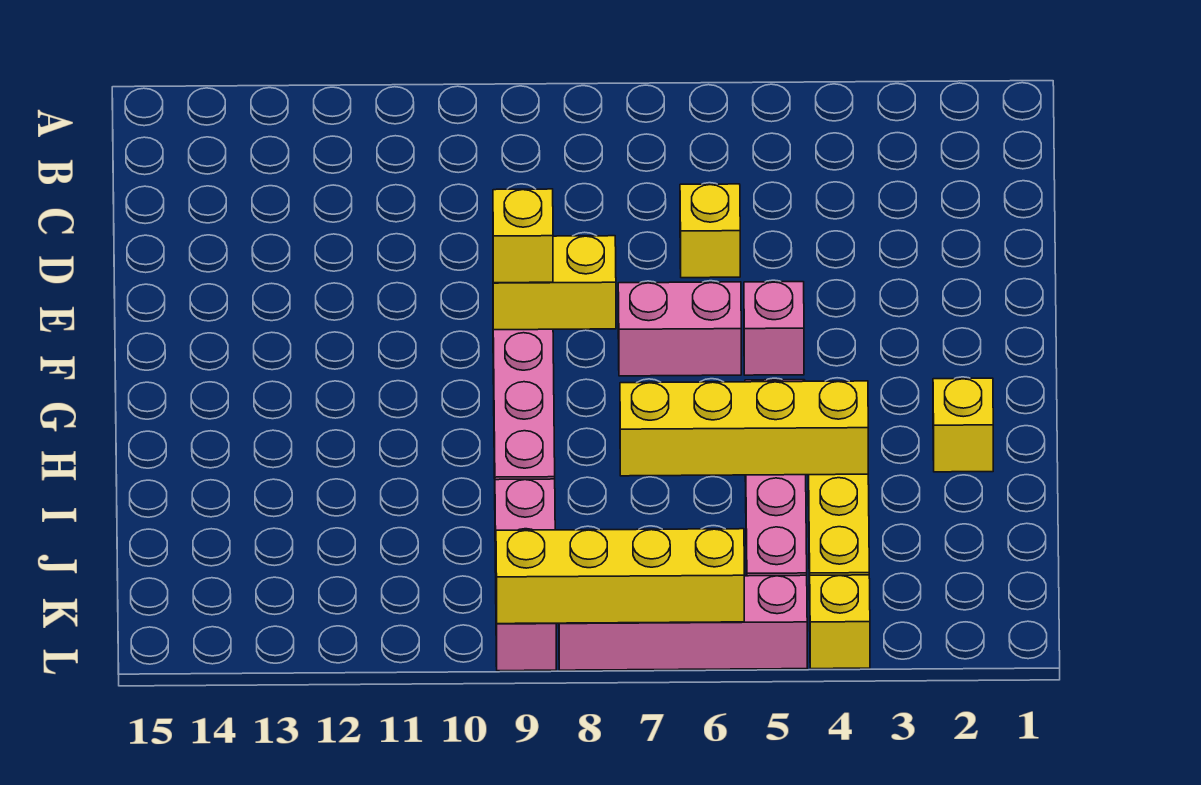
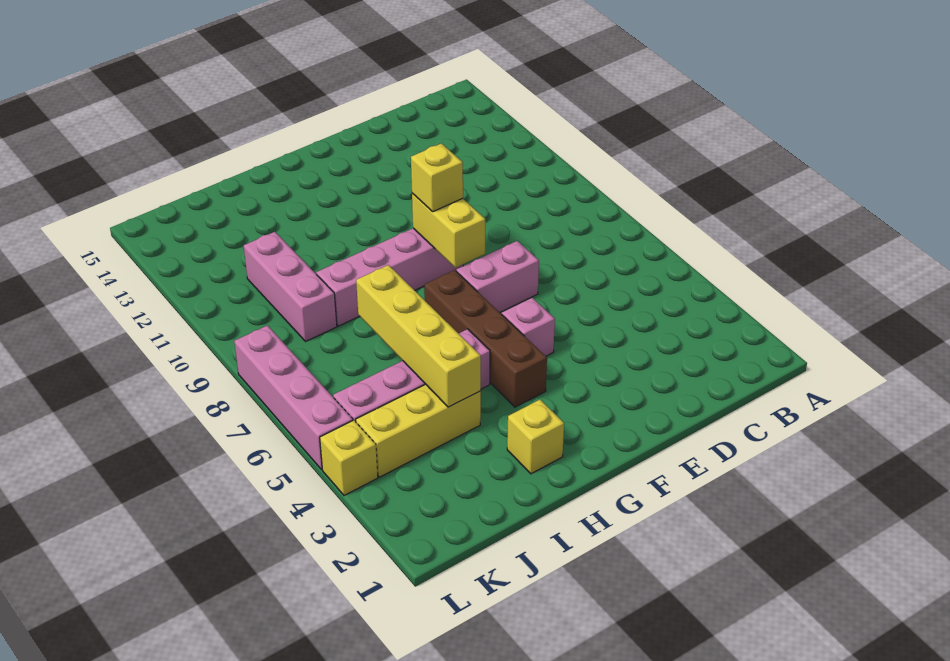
yellow 1x1 brick [680,184,740,278] -> none
pink 1x2 brick [618,282,741,376] -> pink 1x2 brick turned to [456,241,539,312]
none -> brown 1x4 brick [424,270,547,407]
pink 1x3 brick [495,479,556,671] -> pink 1x3 brick turned to [244,232,337,342]
yellow 1x4 brick [496,529,744,624] -> none

